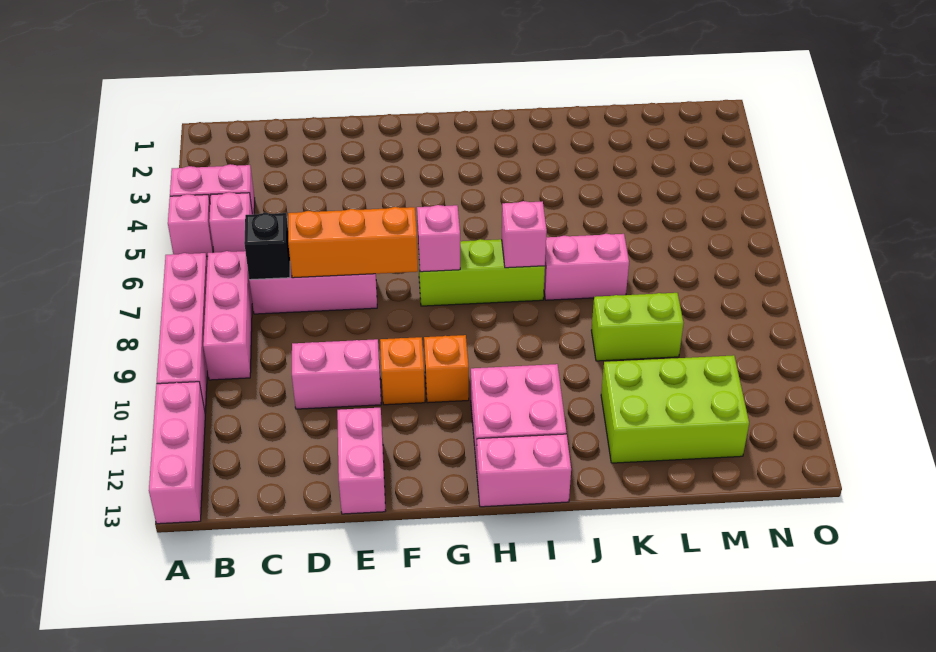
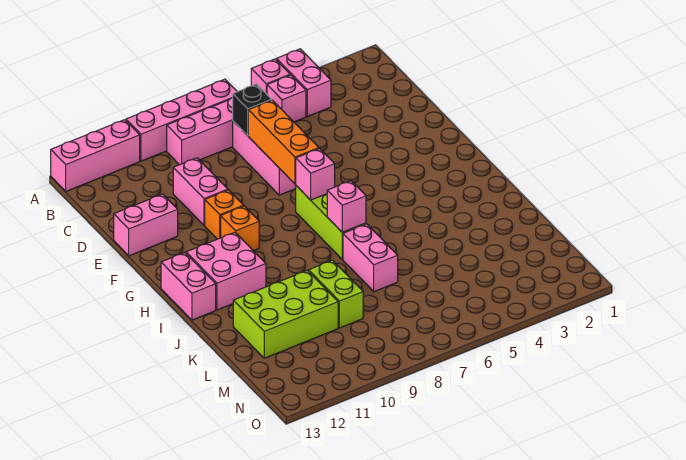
lime 2x3 brick [601,355,749,463] -> lime 2x3 brick turned to [233,270,338,358]

